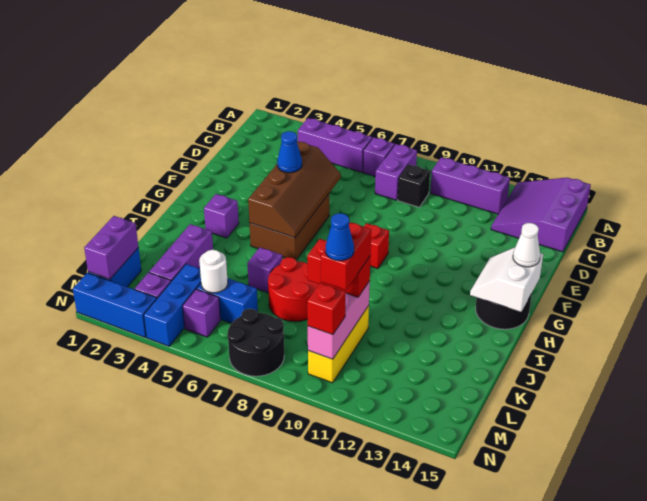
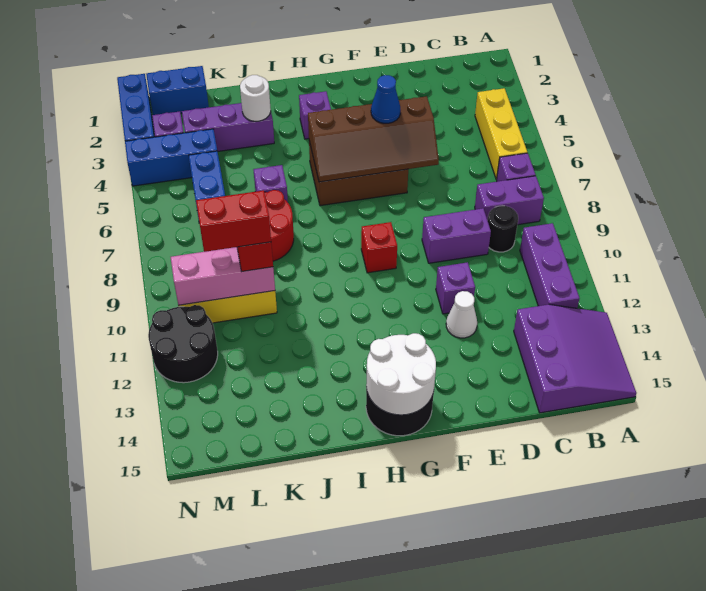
purple 3x3 slope [491,178,591,252] -> purple 3x3 slope turned to [514,304,636,413]
purple 1x3 brick [298,118,372,172] -> yellow 1x3 brick [475,88,527,179]
black 1x1 brick [398,164,430,207] -> black 1x1 round brick [488,206,518,252]
white 2x2 slope [470,247,543,312] -> white 2x2 round brick [366,333,436,415]
white 1x1 cone [513,223,540,267] -> white 1x1 cone moved to [446,291,477,338]
purple 1x2 brick [84,216,138,279] -> purple 1x2 brick moved to [422,208,491,263]
white 1x1 round brick [199,250,228,293] -> white 1x1 round brick moved to [240,75,271,121]
blue 1x1 cone [326,213,354,261] -> none
purple 1x1 brick [183,289,221,337] -> purple 1x1 brick moved to [436,262,475,314]
black 2x2 round brick [227,309,284,376] -> black 2x2 round brick moved to [148,305,218,383]
red 1x1 brick [307,283,346,335] -> none

